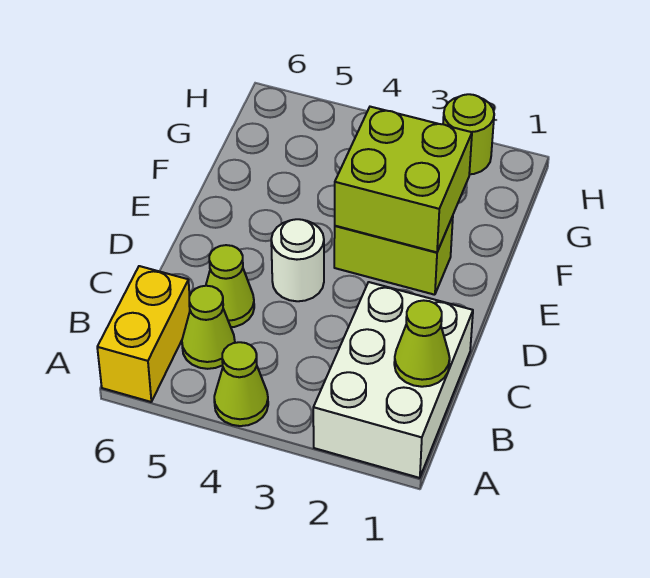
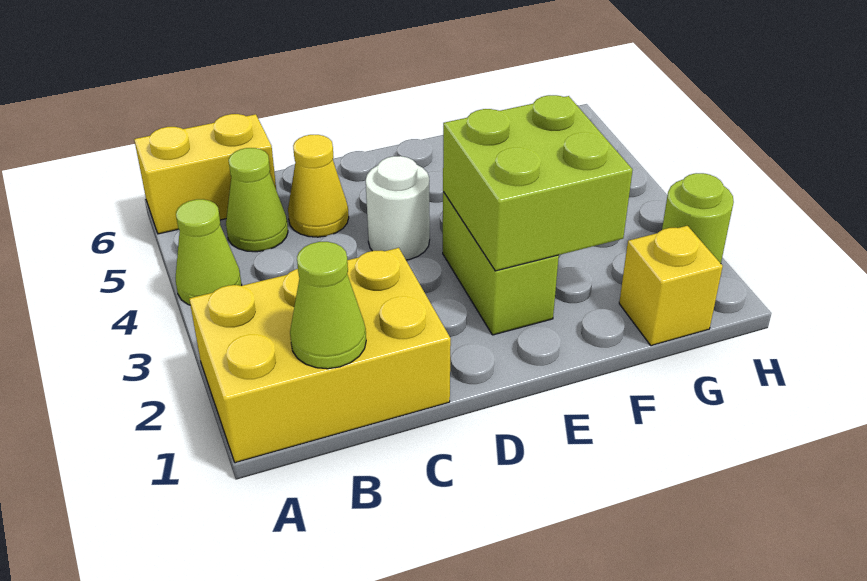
white 2x3 brick [313,282,473,478] -> yellow 2x3 brick [189,248,451,463]
lime 1x1 cone [206,245,254,327] -> yellow 1x1 cone [288,135,349,237]
none -> yellow 1x1 brick [619,226,723,346]

